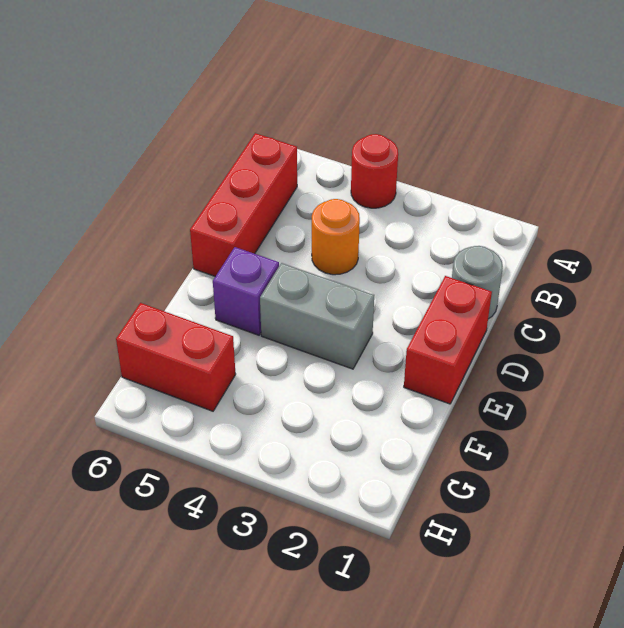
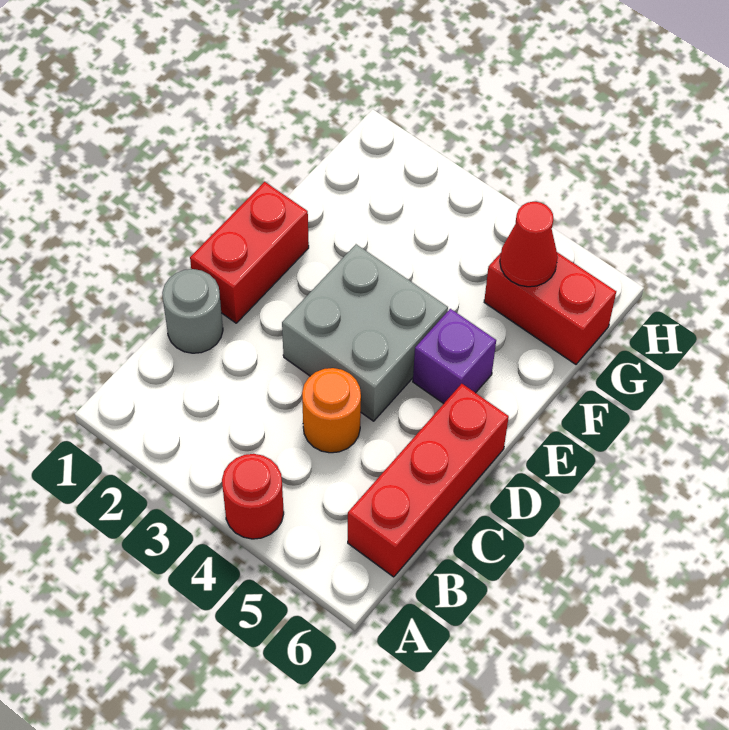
grey 1x2 brick [260,263,374,369] -> grey 2x2 brick [282,244,448,421]
none -> red 1x1 cone [500,202,558,287]

